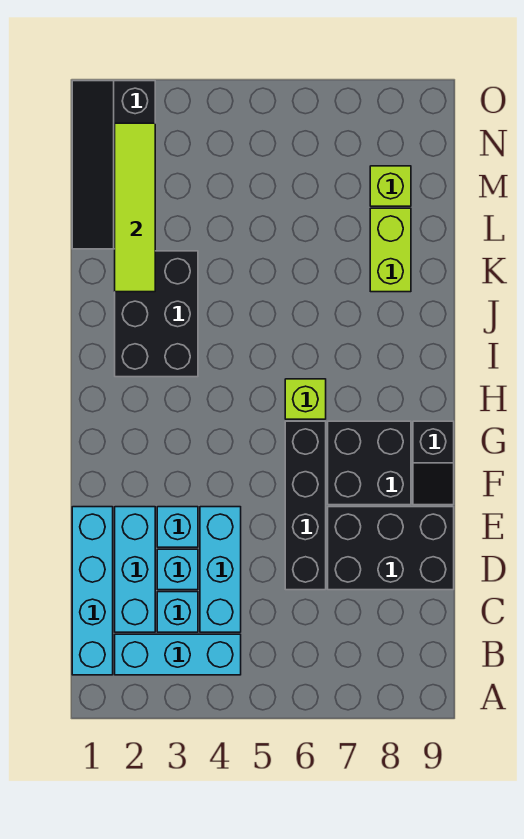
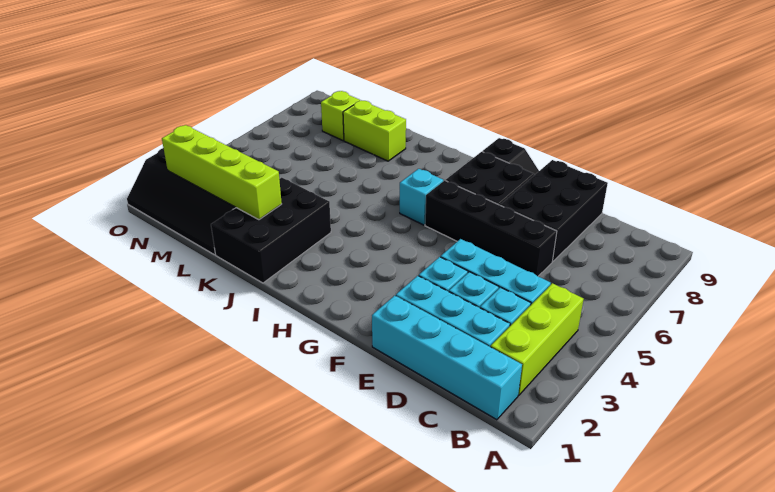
cyan 1x3 brick [115,634,241,675] -> lime 1x3 brick [491,283,584,395]
lime 1x1 brick [285,379,326,419] -> cyan 1x1 brick [400,169,443,225]
black 2x3 brick [115,251,198,377] -> black 2x3 brick turned to [211,178,331,283]
lime 1x4 tile [115,123,155,292] -> lime 1x4 brick [162,125,282,220]

